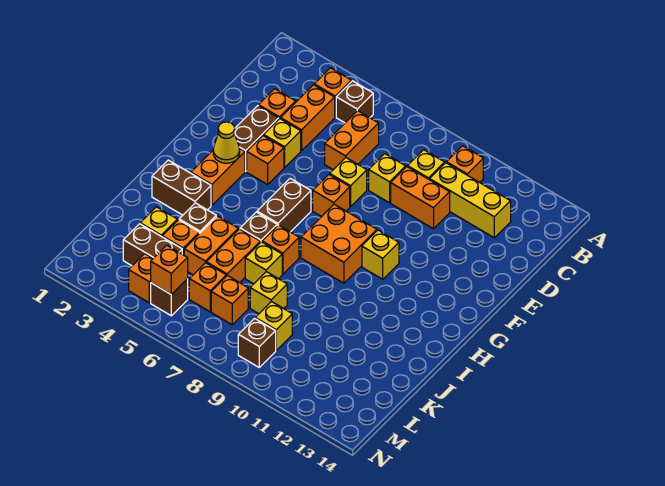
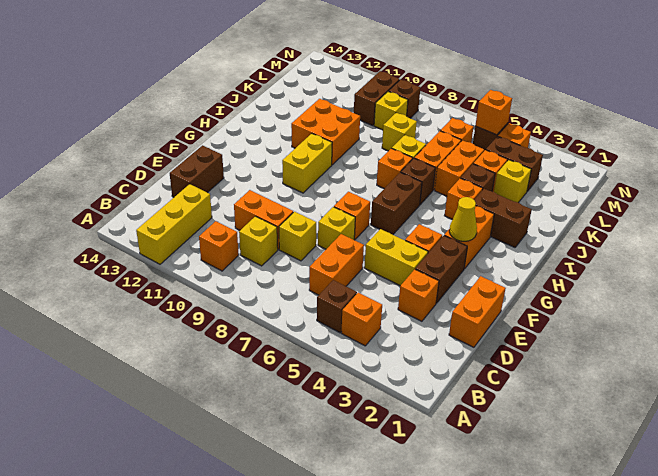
orange 1x2 brick [281,85,335,151] -> orange 1x2 brick moved to [449,276,506,347]
yellow 1x3 brick [429,163,511,238] -> yellow 1x3 brick turned to [136,184,212,264]
none -> brown 1x2 brick [170,145,224,197]
yellow 1x1 brick [264,119,301,168] -> yellow 1x2 brick [364,229,428,286]
orange 2x2 brick [301,204,377,283] -> orange 2x2 brick moved to [291,99,360,165]
yellow 1x1 brick [362,230,399,279] -> yellow 1x2 brick [282,134,332,193]
orange 1x1 brick [211,276,248,325] -> orange 1x1 brick moved to [444,178,483,219]
none -> brown 1x2 brick [354,71,400,126]

